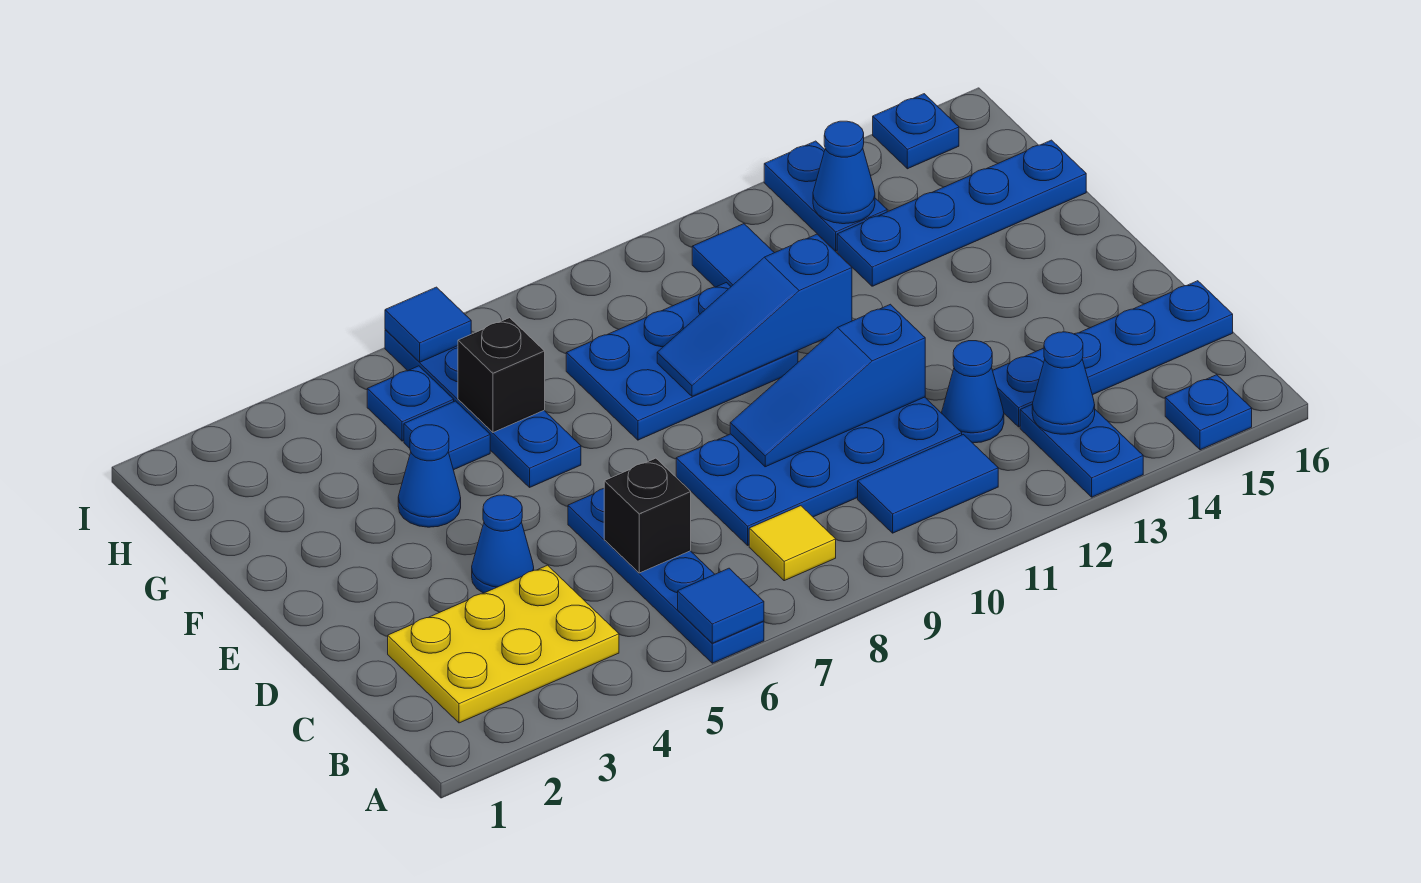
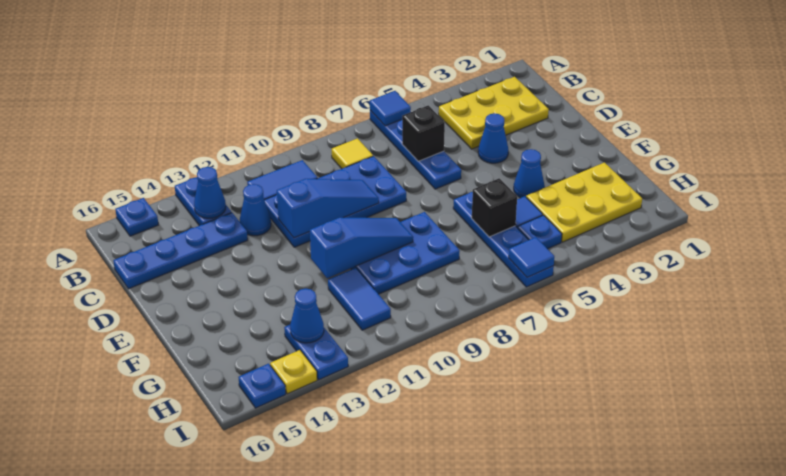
none -> yellow 2x3 plate [526,162,642,242]
blue 1x4 plate [837,140,1086,286] -> none
none -> yellow 1x1 plate [270,350,317,394]

